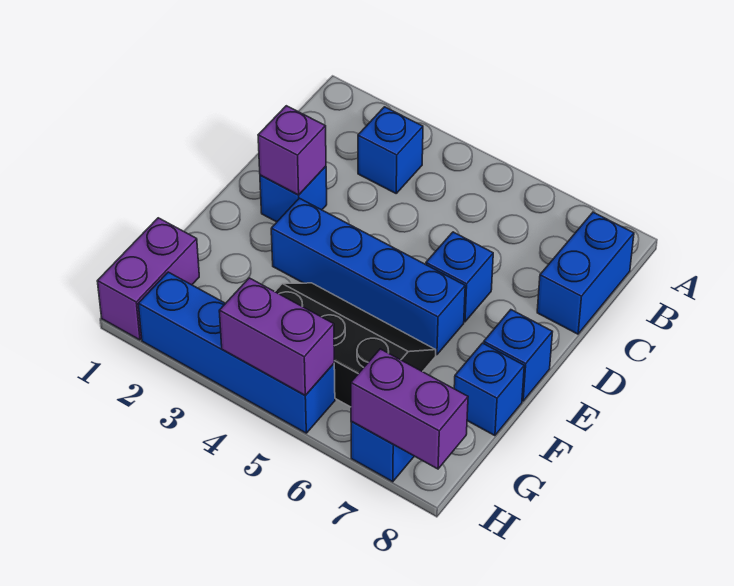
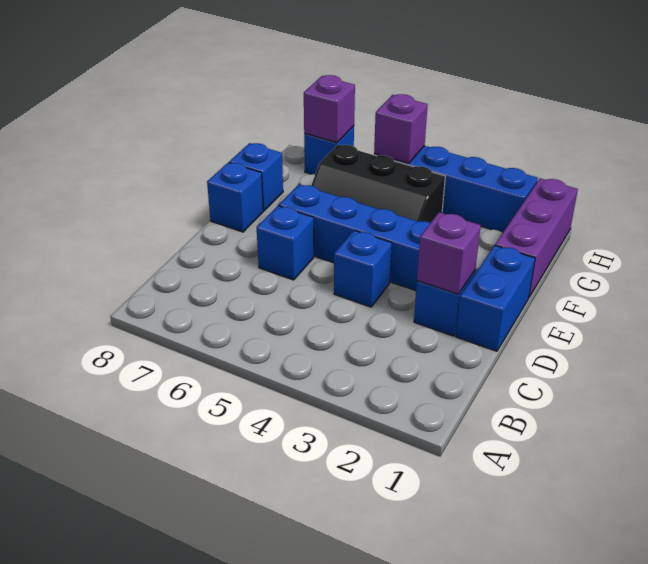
blue 1x1 brick [358,107,423,193] -> blue 1x1 brick moved to [334,230,392,307]
blue 1x2 brick [537,212,634,334] -> blue 1x2 brick moved to [456,245,535,351]
purple 1x2 brick [97,218,199,340] -> purple 1x3 brick [495,178,578,297]
purple 1x2 brick [219,278,334,395] -> purple 1x1 brick [374,94,428,163]
purple 1x2 brick [351,349,468,469] -> purple 1x1 brick [304,75,355,143]

